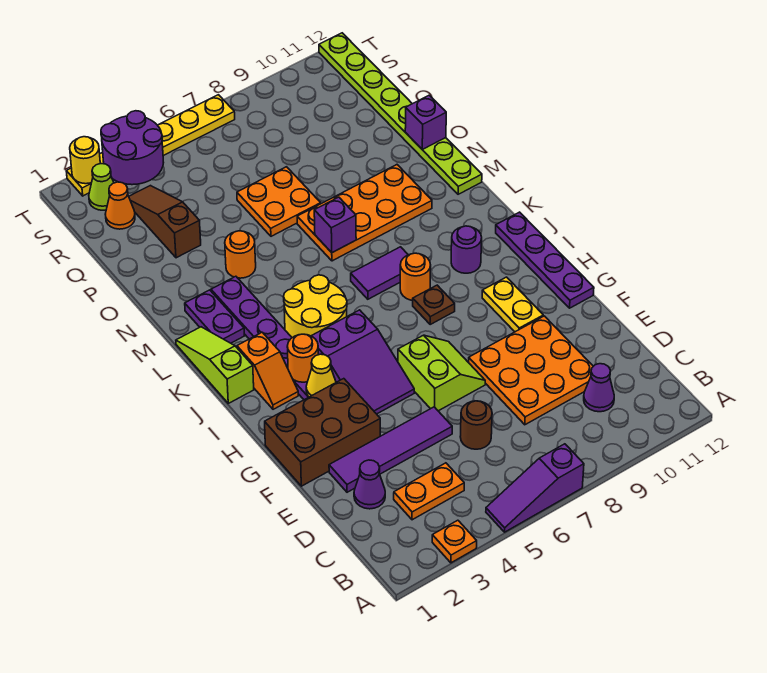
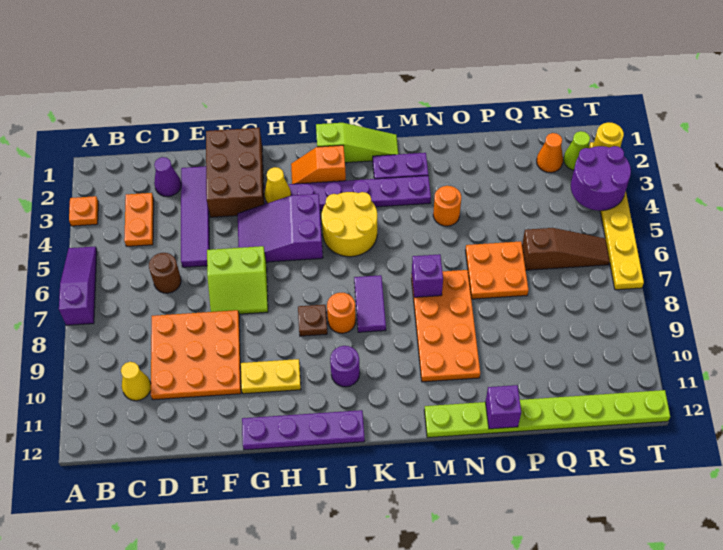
purple 1x1 cone [584,364,614,412] -> yellow 1x1 cone [121,362,151,401]
orange 1x1 round brick [287,334,318,382] -> none
brown 1x3 slope [129,186,201,258] -> brown 1x3 slope moved to [522,228,610,270]

